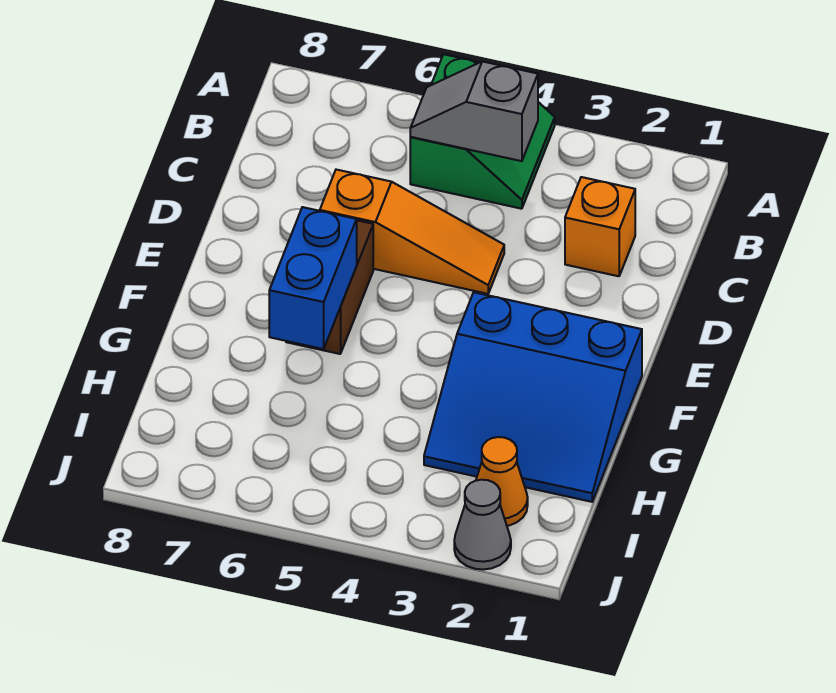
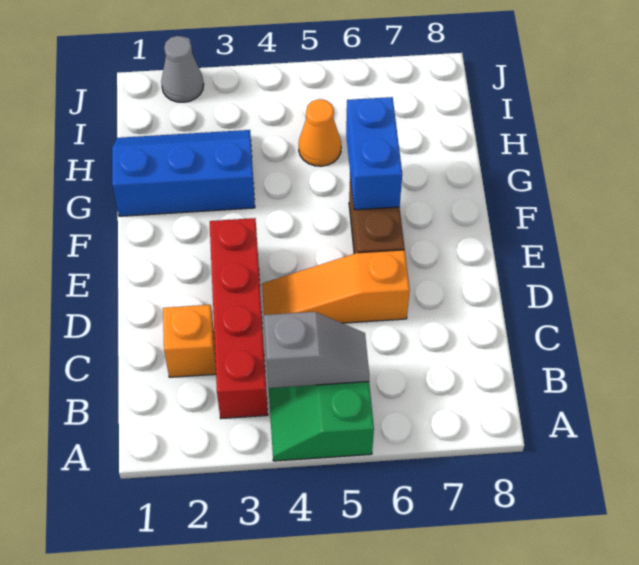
none -> red 1x4 brick [210,218,268,419]
blue 3x3 slope [424,292,642,502] -> blue 2x3 slope [112,130,255,216]
orange 1x1 cone [476,437,528,526] -> orange 1x1 cone moved to [299,99,341,166]

